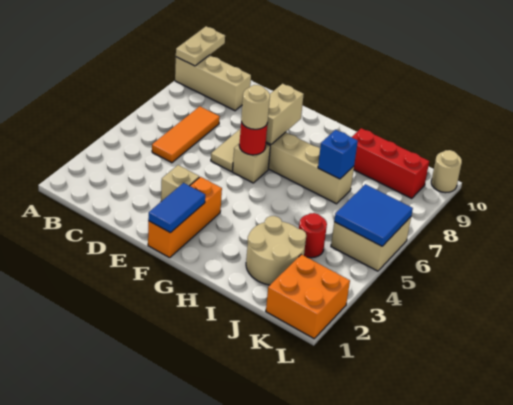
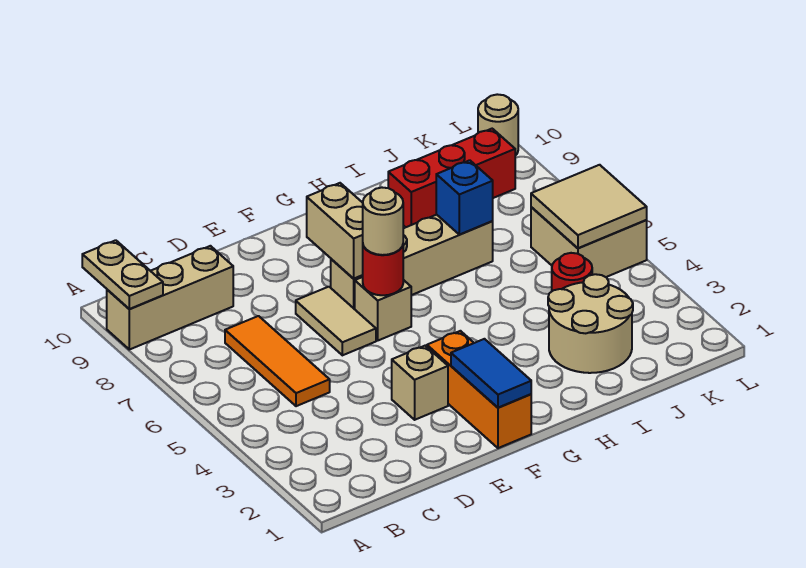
orange 2x2 brick [266,254,350,339] -> none
blue 2x2 tile [334,184,413,246] -> tan 2x2 tile [531,165,647,248]

